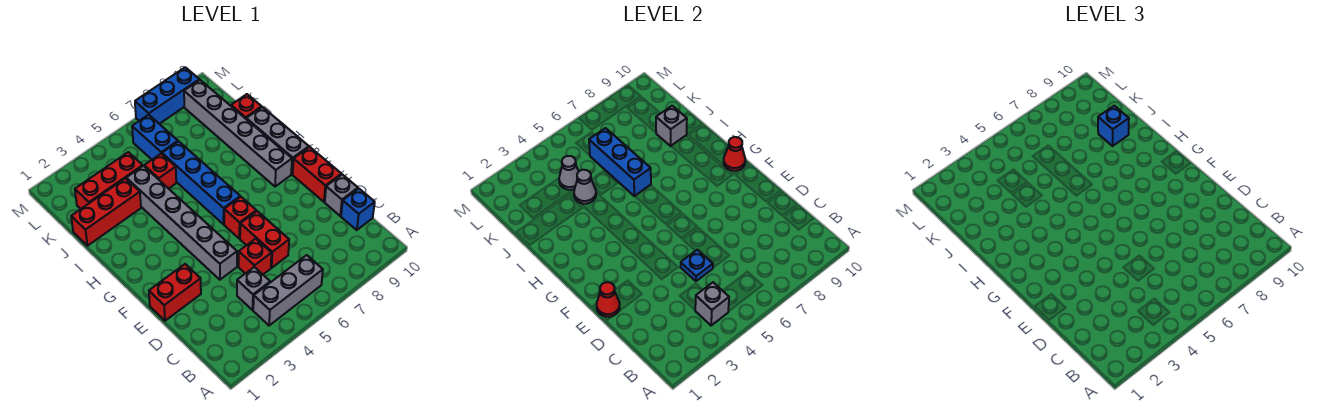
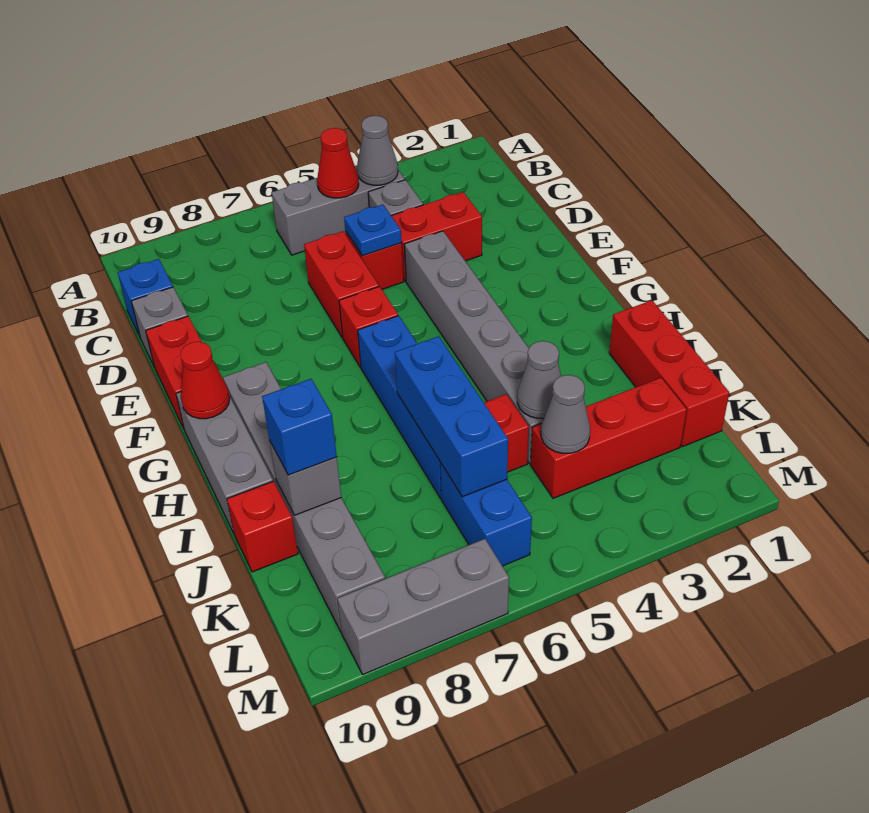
grey 1x1 brick [695,282,729,325] -> grey 1x1 cone [357,116,398,185]
red 1x2 brick [149,264,201,321] -> red 1x2 brick moved to [391,192,482,281]
red 1x1 cone [597,282,620,317] -> red 1x1 cone moved to [317,128,359,198]
red 1x3 brick [71,178,141,246] -> red 1x3 brick turned to [609,300,729,447]
blue 1x3 brick [135,67,199,124] -> grey 1x3 brick [337,539,509,674]

